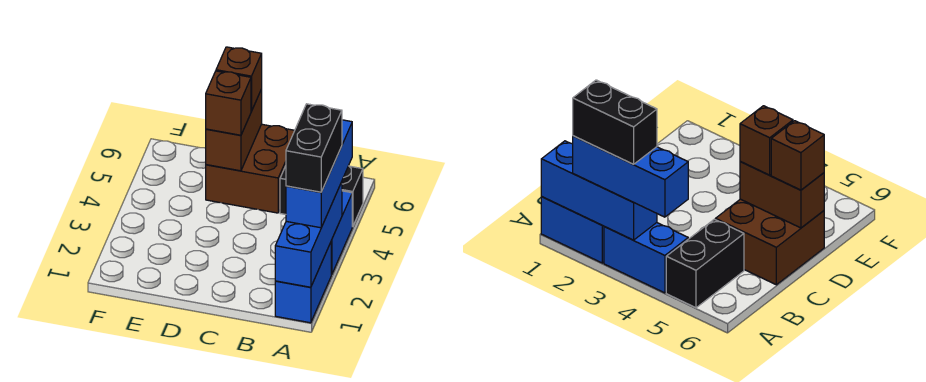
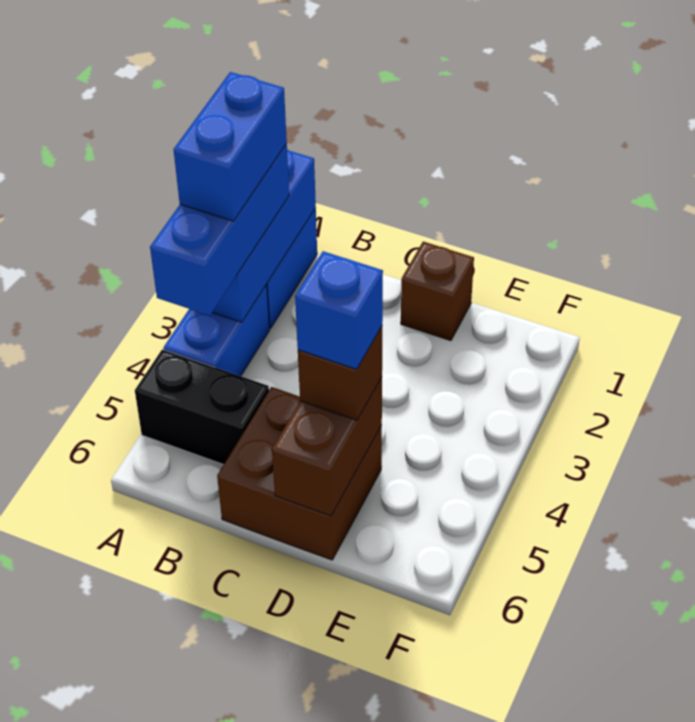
black 1x2 brick [286,104,342,192] -> blue 1x2 brick [174,72,287,221]
none -> blue 1x1 brick [295,251,383,369]
brown 1x1 brick [216,47,262,111] -> brown 1x1 brick moved to [401,242,474,341]

